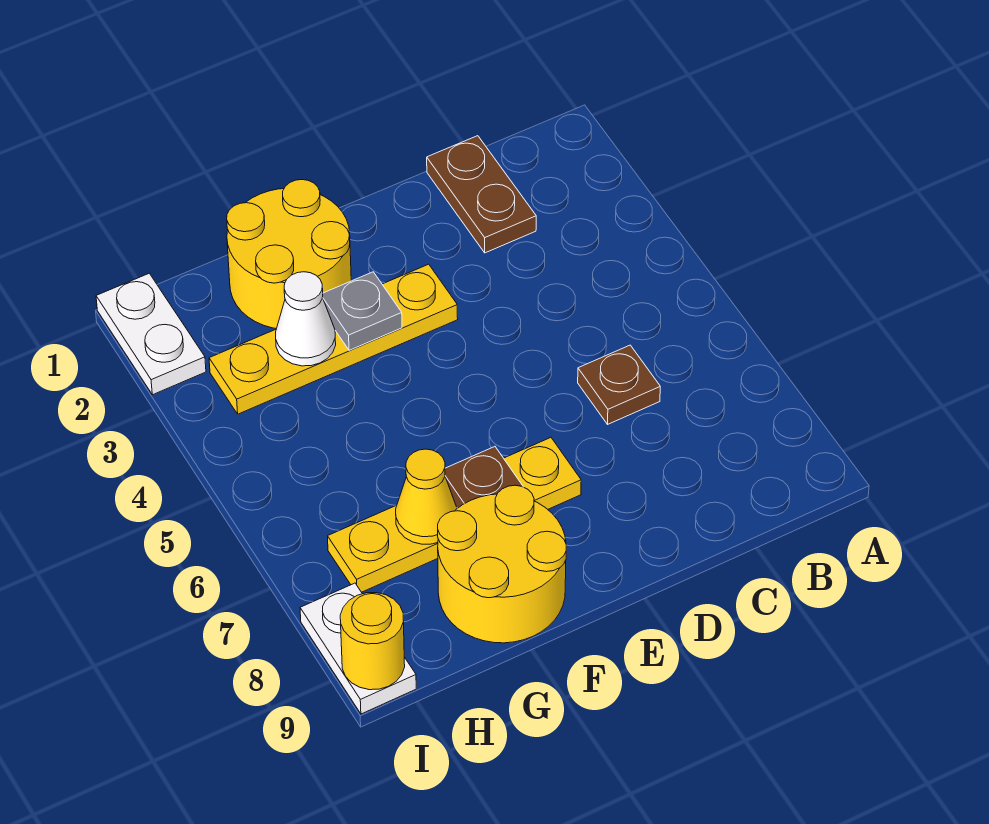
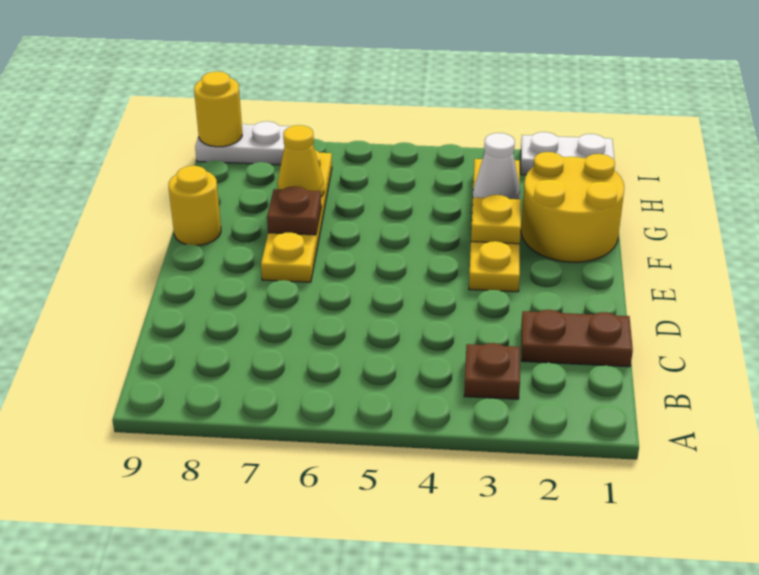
brown 1x1 plate [578,345,660,424] -> brown 1x1 plate moved to [464,343,520,399]
grey 1x1 plate [322,272,402,350] -> yellow 1x1 plate [471,195,521,244]
yellow 2x2 round brick [438,485,566,643] -> yellow 1x1 round brick [168,166,221,246]

